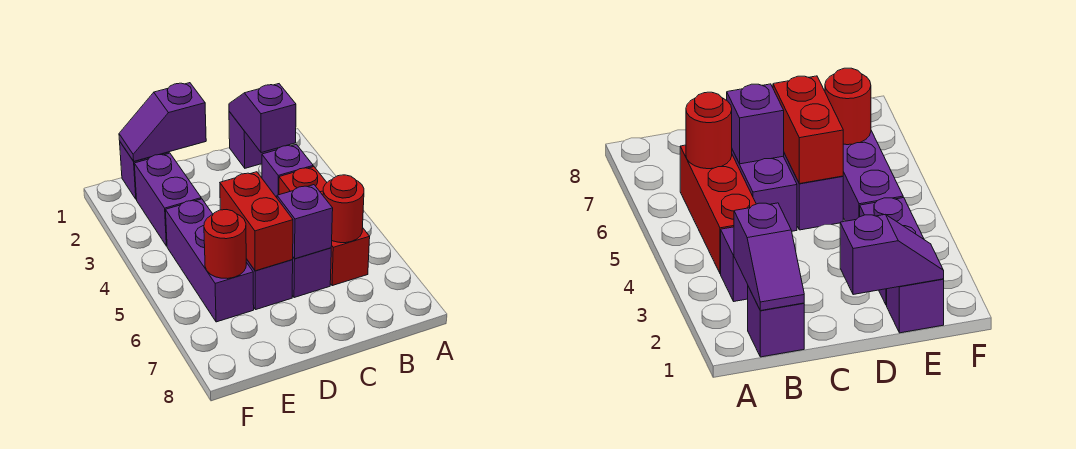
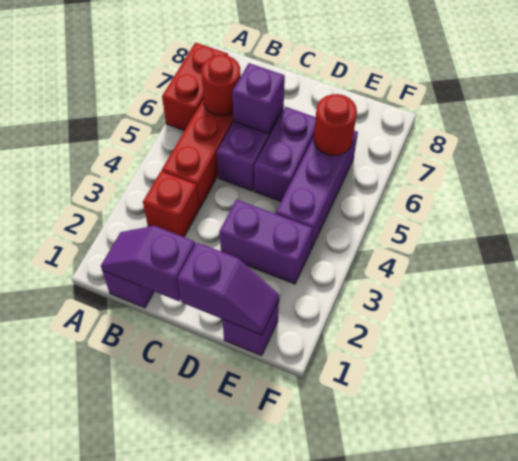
purple 1x2 slope [229,84,296,153] -> purple 1x2 slope turned to [101,226,195,301]
purple 1x1 brick [262,144,313,198] -> red 1x1 brick [143,171,199,237]
red 1x2 brick [220,172,293,271] -> red 1x2 brick moved to [162,42,228,131]
purple 1x2 brick [134,153,201,246] -> purple 1x2 brick turned to [219,199,313,284]

